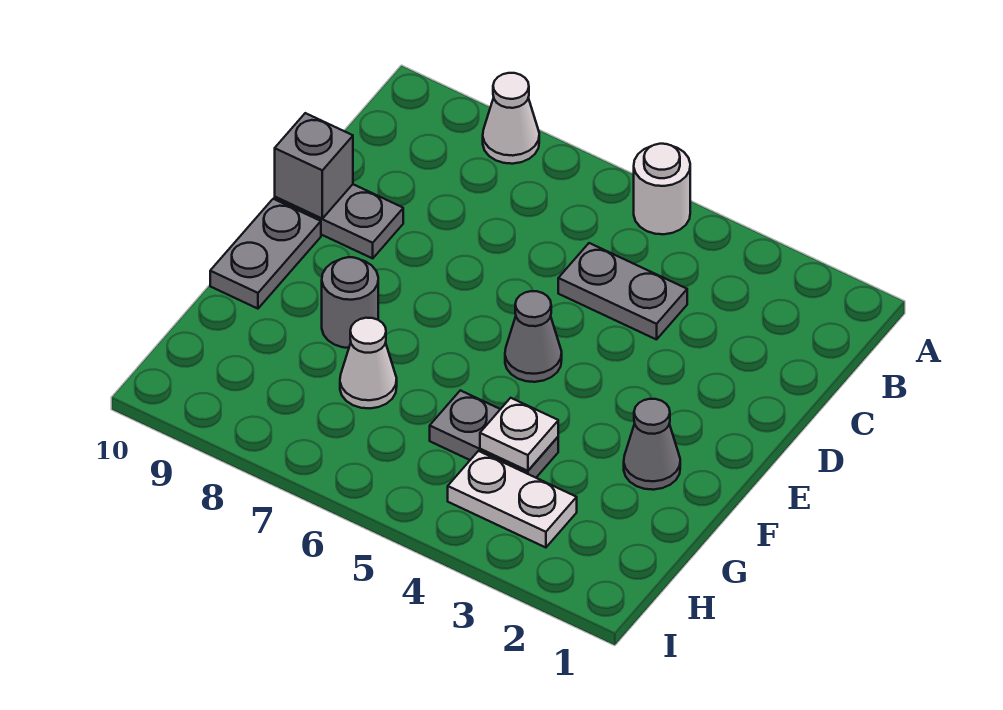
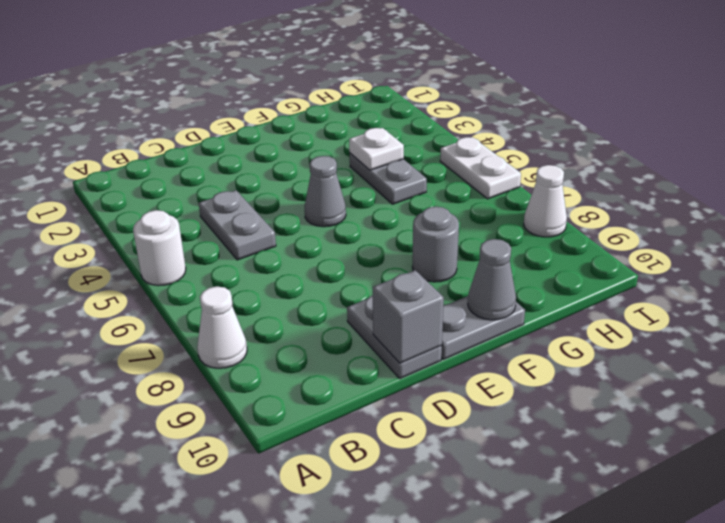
grey 1x1 cone [624,399,680,490] -> grey 1x1 cone moved to [468,239,516,320]
white 1x1 cone [340,318,397,408] -> white 1x1 cone moved to [524,165,567,237]
white 1x2 plate [448,451,577,548] -> white 1x2 plate moved to [440,137,521,199]

